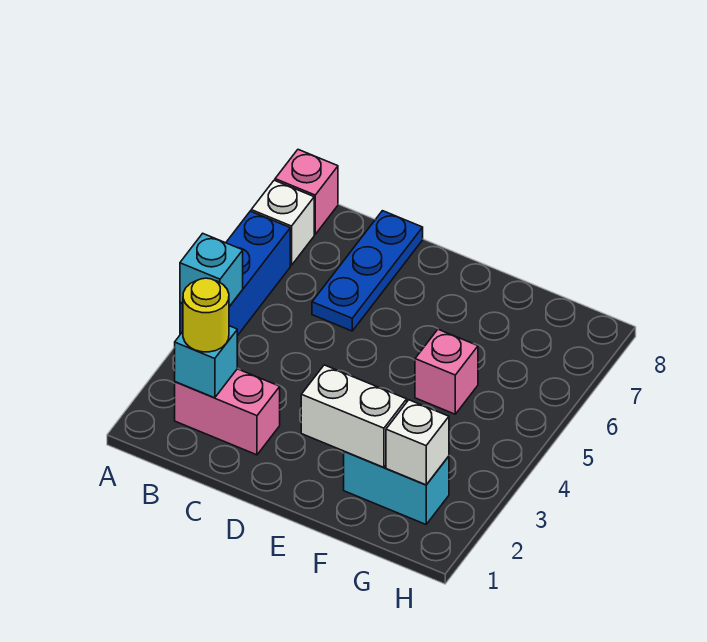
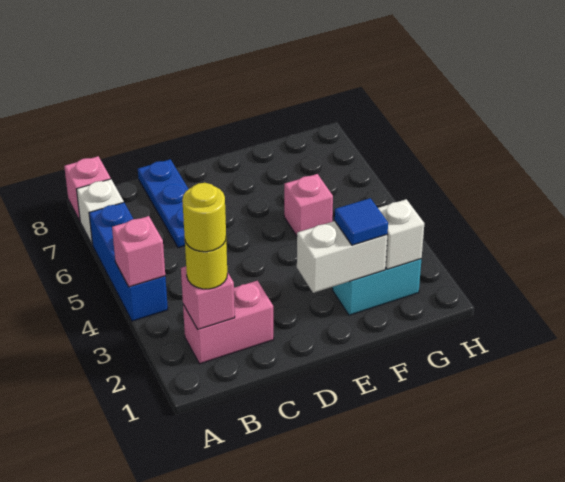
cyan 1x1 brick [180,233,243,307] -> pink 1x1 brick [112,216,165,287]
cyan 1x1 brick [175,326,237,398] -> pink 1x1 brick [181,266,235,329]
none -> yellow 1x1 round brick [182,183,226,252]
none -> blue 1x1 tile [335,198,388,245]

